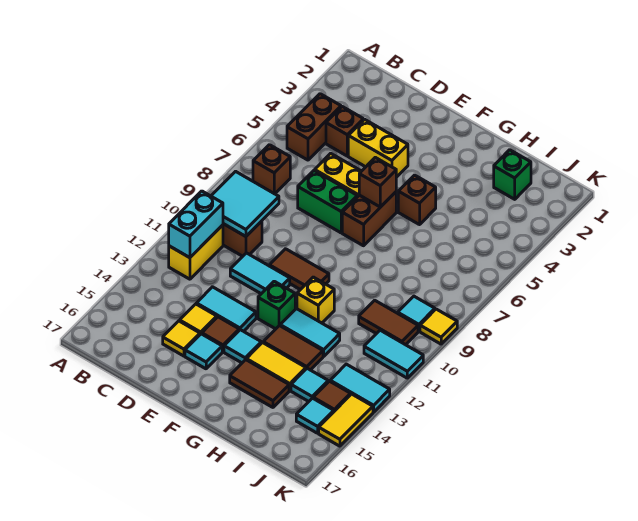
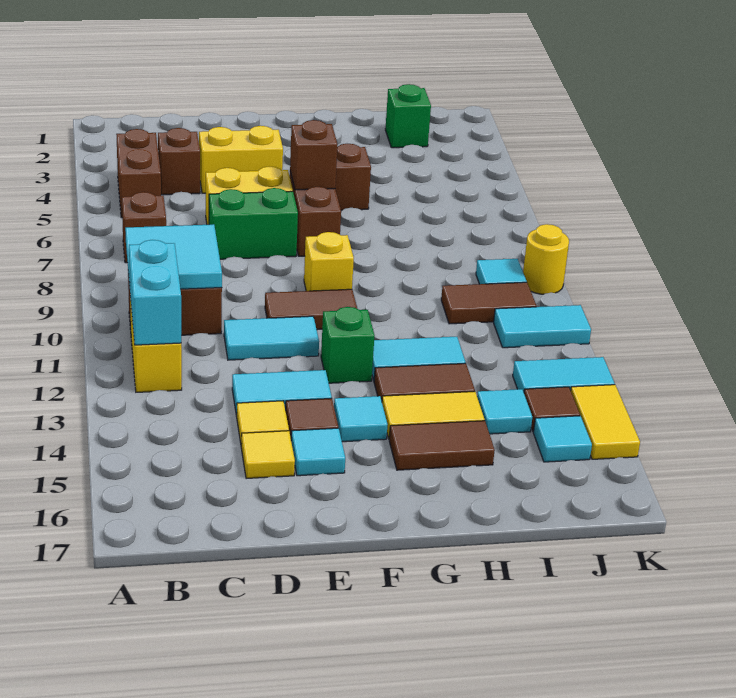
yellow 1x1 brick [297,277,334,323] -> yellow 1x1 brick moved to [304,232,354,291]
yellow 1x1 tile [420,309,457,344] -> yellow 1x1 round brick [523,224,569,294]

